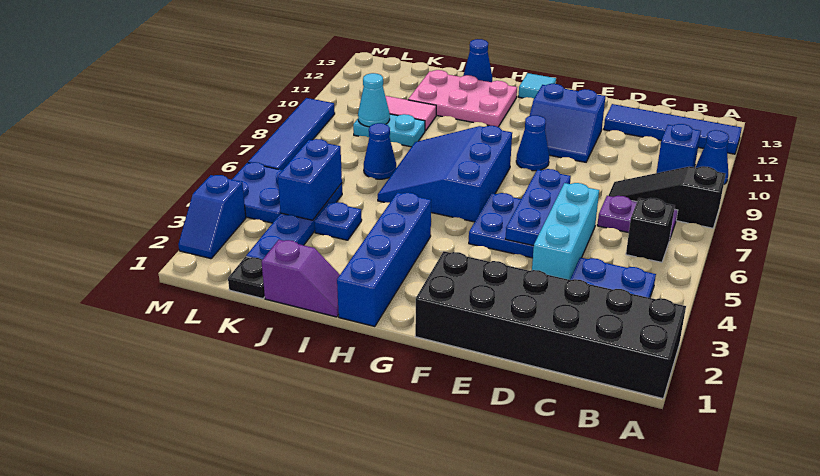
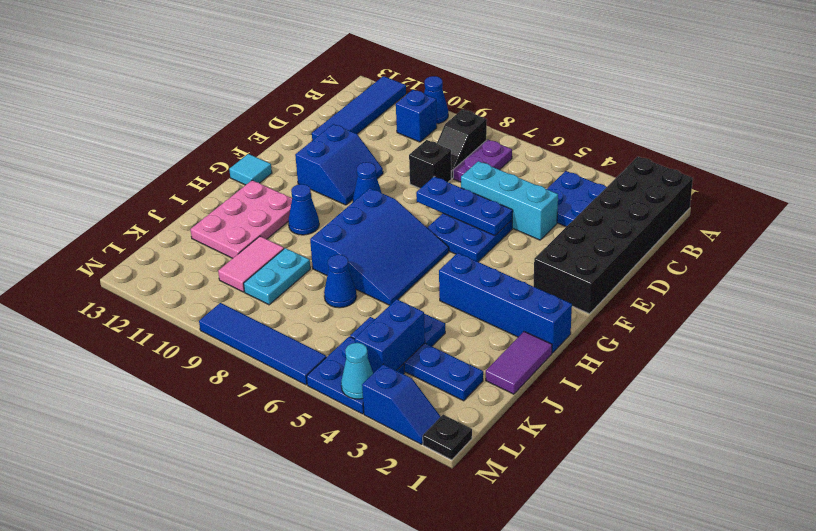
black 1x3 slope [608,166,725,228] -> black 1x2 slope [437,109,487,178]
black 1x1 brick [626,198,675,262] -> black 1x1 brick moved to [409,140,451,188]
blue 3x3 slope [378,126,512,222] -> blue 3x3 slope turned to [310,188,449,305]
purple 1x2 slope [262,240,340,317] -> purple 1x2 tile [486,332,552,394]
blue 1x1 cone [463,39,492,82] -> blue 1x1 cone moved to [288,184,319,235]
black 1x1 plate [228,257,265,299] -> black 1x1 plate moved to [423,414,472,460]
blue 1x2 brick [278,139,342,220] -> blue 1x2 brick turned to [355,299,425,373]
cyan 1x1 cone [358,73,390,127] -> cyan 1x1 cone moved to [341,343,373,399]

